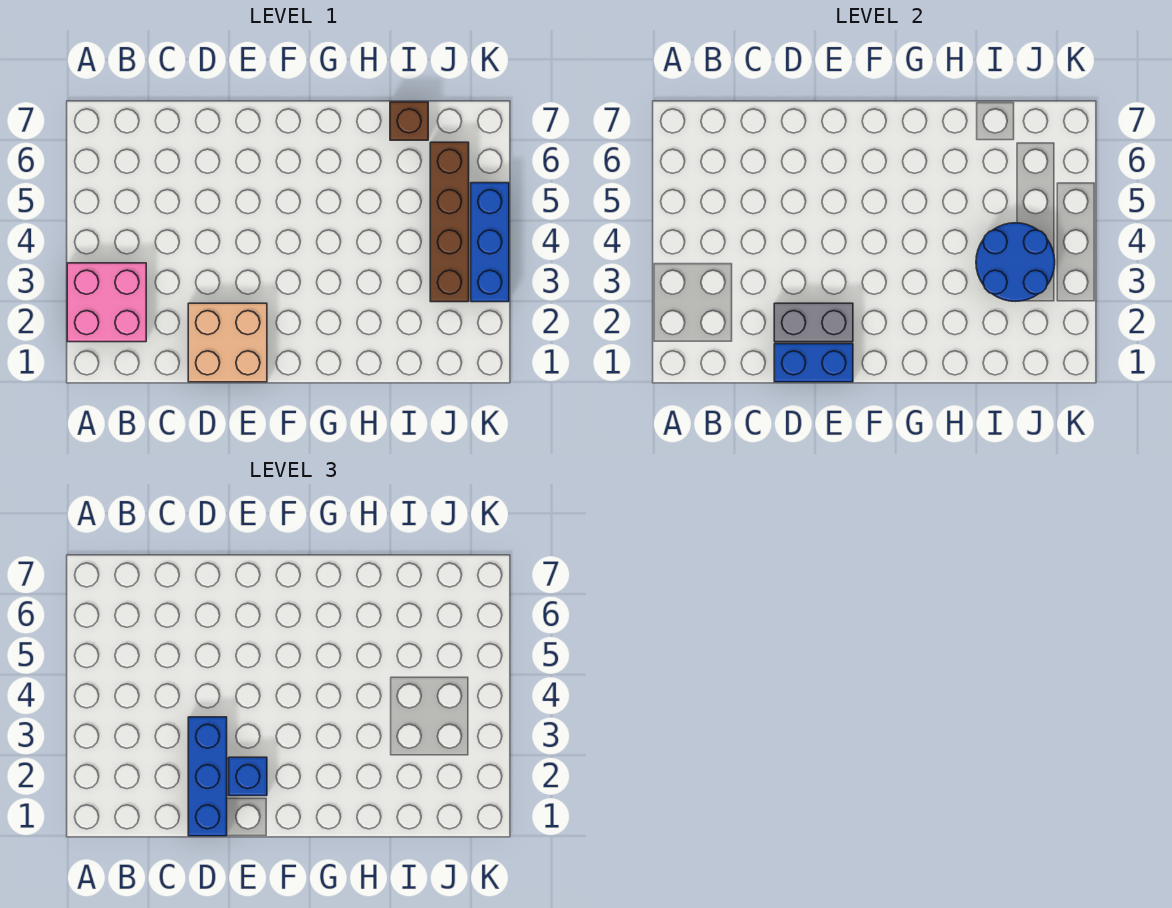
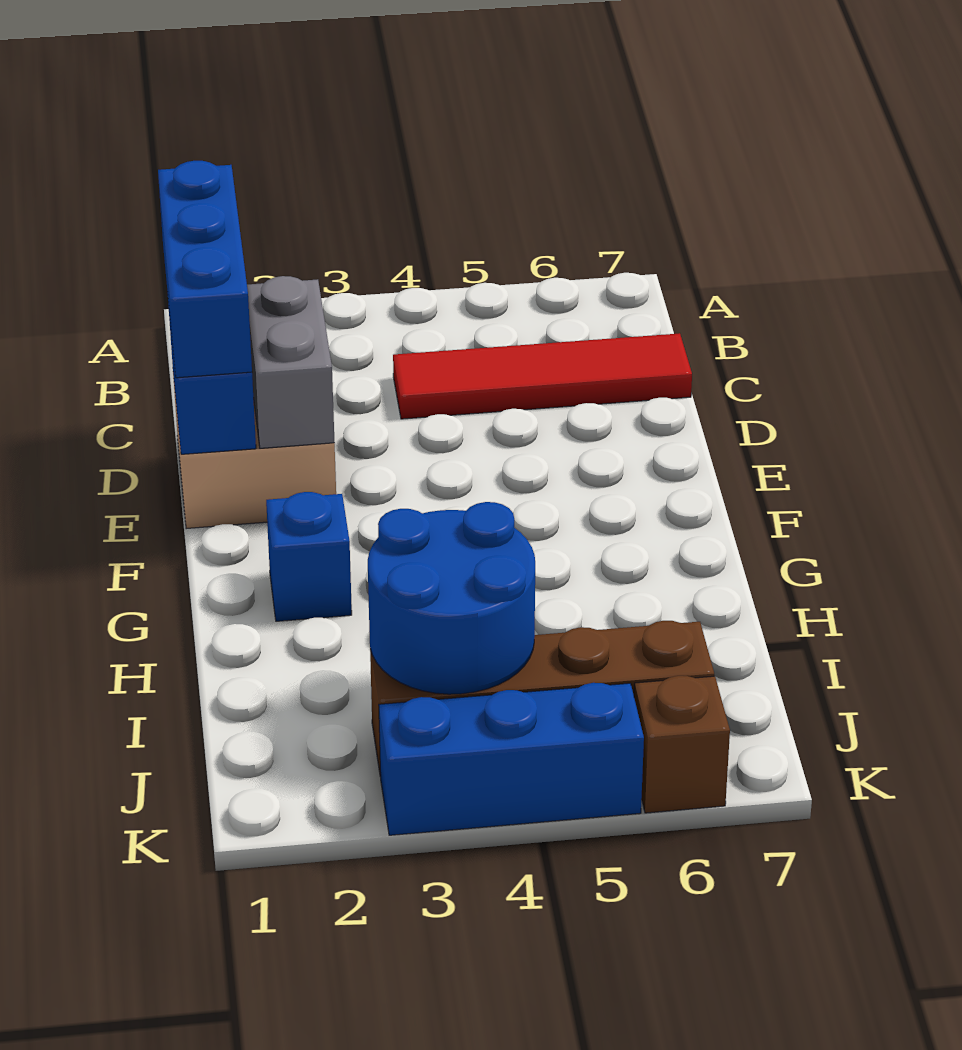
pink 2x2 brick [67,263,146,342] -> none
none -> red 1x4 tile [393,333,692,419]
blue 1x3 brick [188,717,227,836] -> blue 1x3 brick turned to [158,161,252,378]
blue 1x1 brick [229,757,267,796] -> blue 1x1 brick moved to [266,492,352,621]
brown 1x1 brick [390,102,428,140] -> brown 1x1 brick moved to [634,676,730,813]

